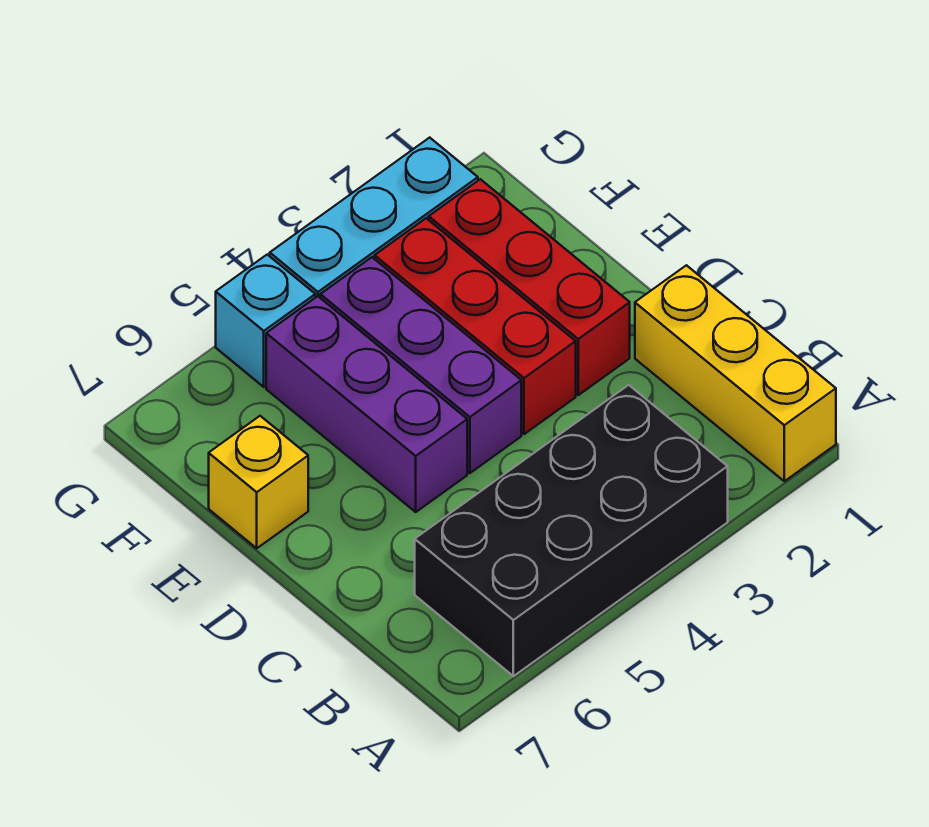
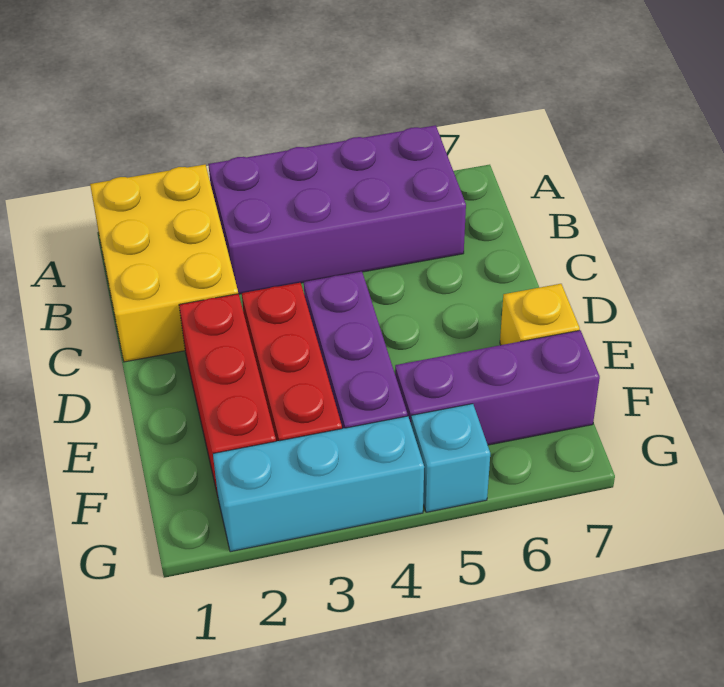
yellow 1x3 brick [635,265,836,481] -> yellow 2x3 brick [90,165,238,362]
black 2x4 brick [415,385,728,676] -> purple 2x4 brick [208,125,466,294]
purple 1x3 brick [266,296,467,512] -> purple 1x3 brick turned to [395,330,600,445]

